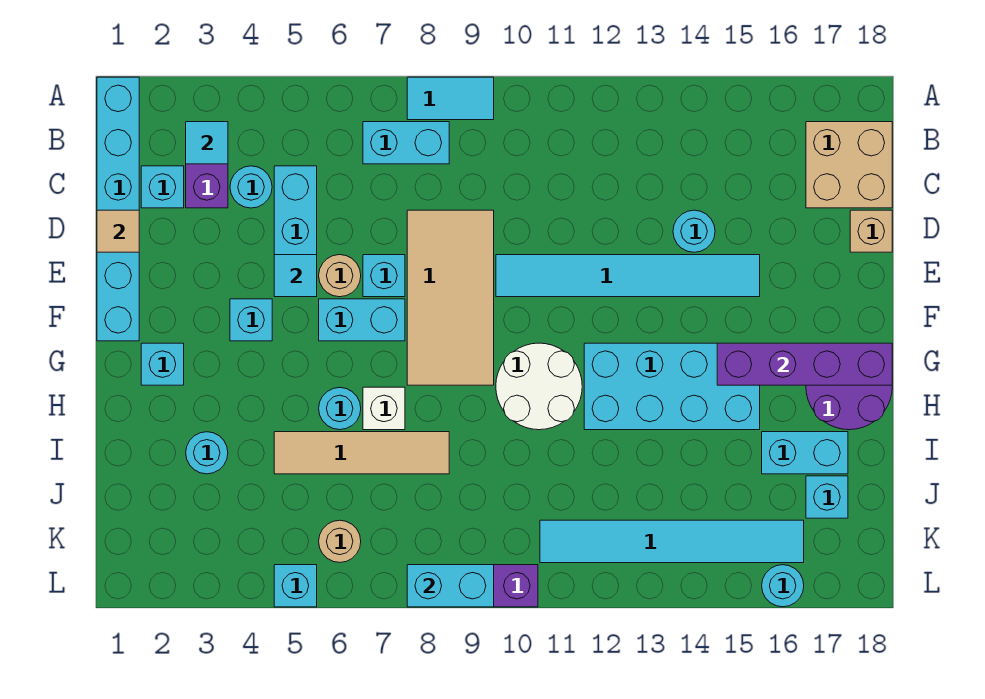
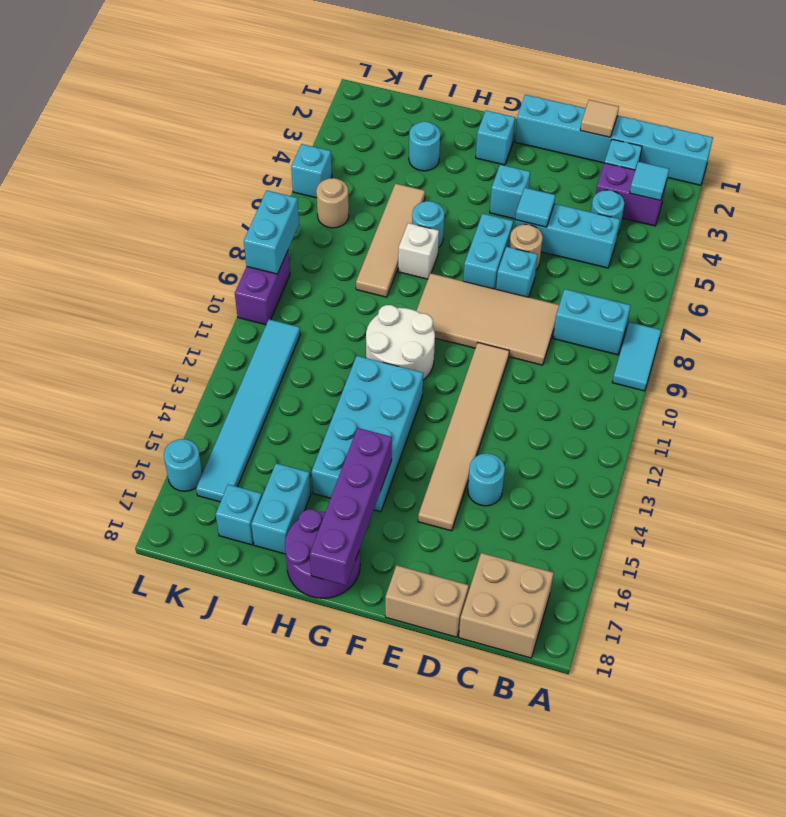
cyan 1x2 brick [363,122,449,164] -> cyan 1x2 brick turned to [553,289,631,355]
tan 1x1 brick [850,210,892,252] -> tan 1x2 brick [385,565,469,637]
cyan 1x6 tile [496,255,760,297] -> tan 1x6 tile [418,343,509,531]

